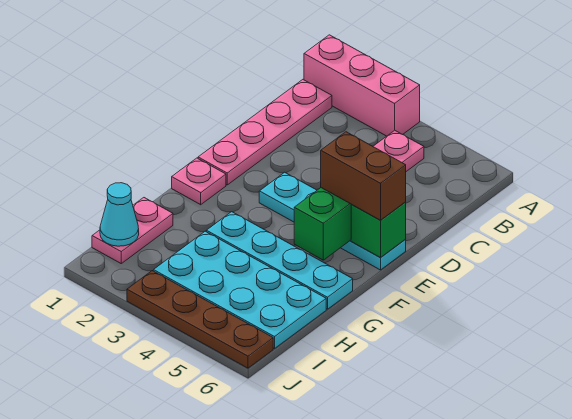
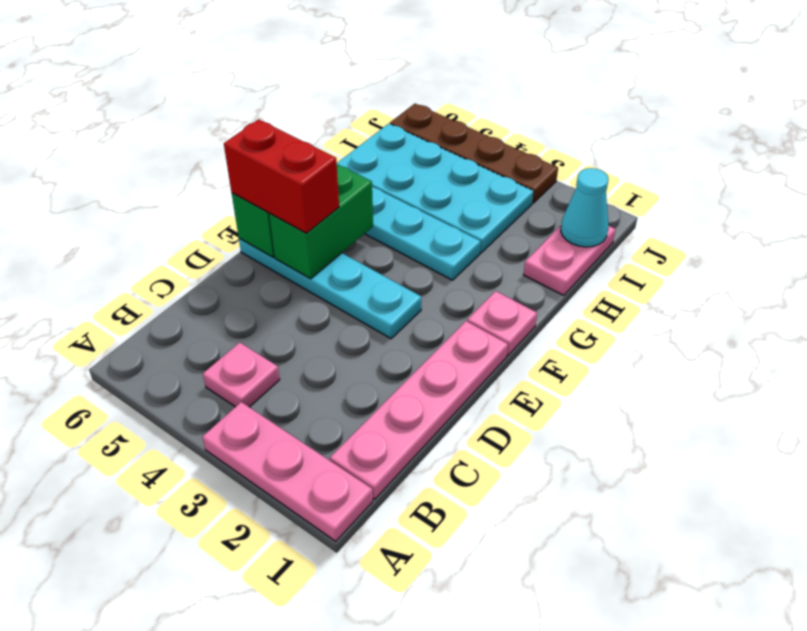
pink 1x3 brick [304,35,420,136] -> pink 1x3 plate [202,402,373,541]
brown 1x2 brick [321,132,406,220] -> red 1x2 brick [224,119,339,233]

